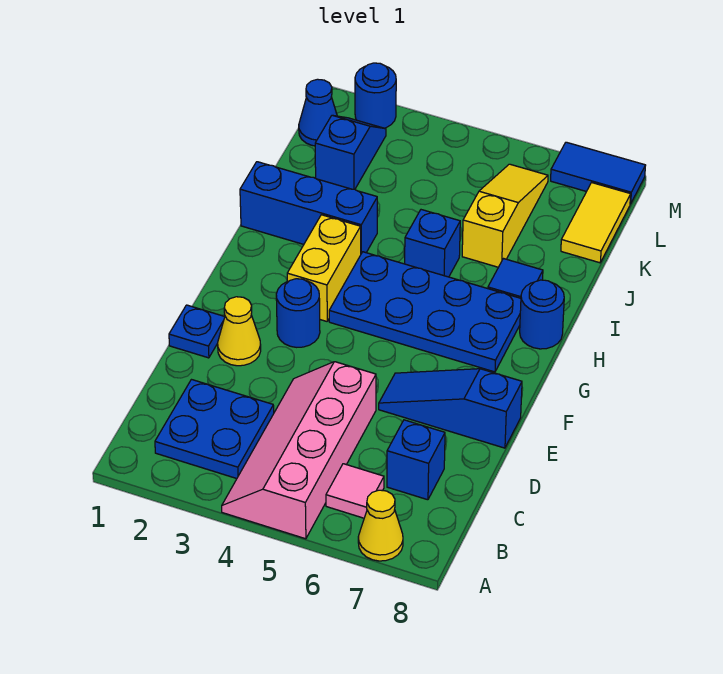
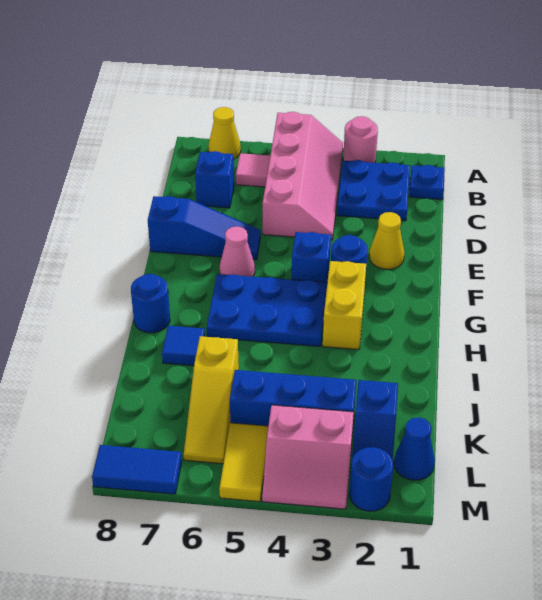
none -> pink 1x1 round brick [343,116,378,163]
blue 1x1 plate [169,305,225,358] -> blue 1x1 plate moved to [409,165,445,200]
none -> pink 1x1 cone [220,226,255,277]
blue 2x4 plate [329,252,521,372] -> blue 2x3 plate [207,274,327,346]
blue 1x3 brick [240,162,377,253] -> blue 1x3 brick moved to [230,370,356,432]
blue 1x1 brick [405,210,460,277] -> blue 1x1 brick moved to [292,232,331,282]
yellow 1x2 tile [561,183,631,263] -> yellow 1x2 tile moved to [219,423,268,502]
none -> pink 2x2 slope [262,405,354,509]

